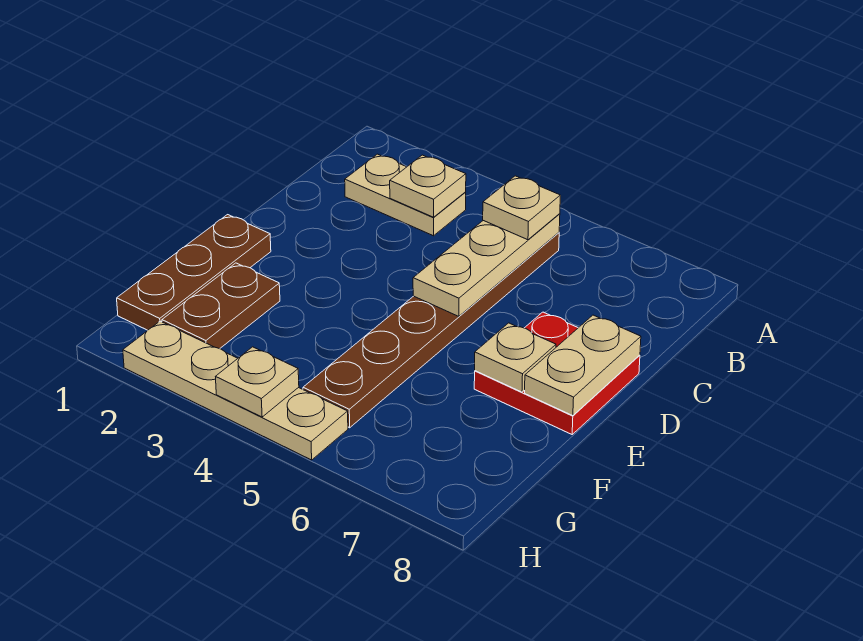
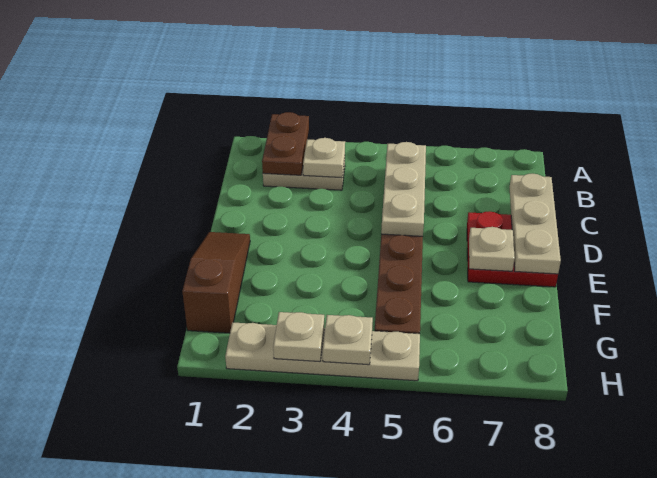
tan 1x1 plate [483,176,560,240] -> tan 1x1 plate moved to [273,312,324,362]
tan 1x2 plate [525,315,641,416] -> tan 1x3 plate [509,174,561,274]
brown 1x3 plate [117,215,271,330] -> brown 1x3 slope [182,232,250,333]
brown 1x2 plate [162,263,280,349] -> brown 1x2 plate moved to [262,112,309,175]

